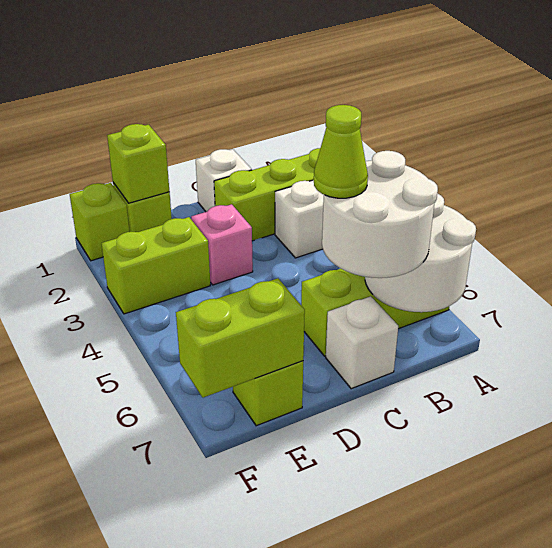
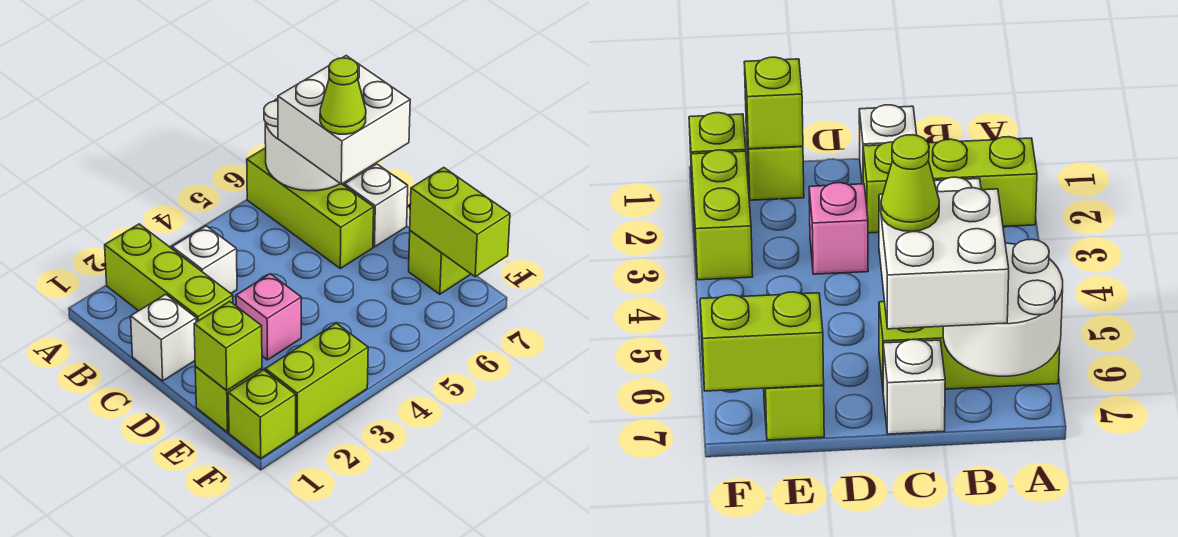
white 2x2 round brick [322,151,438,278] -> white 2x2 brick [278,56,410,184]
lime 1x2 brick [101,217,210,314] -> lime 1x2 brick turned to [265,323,368,434]

